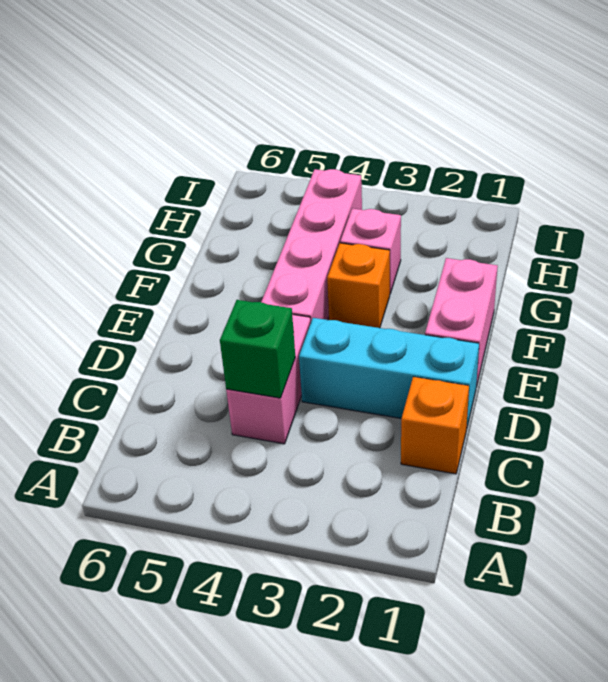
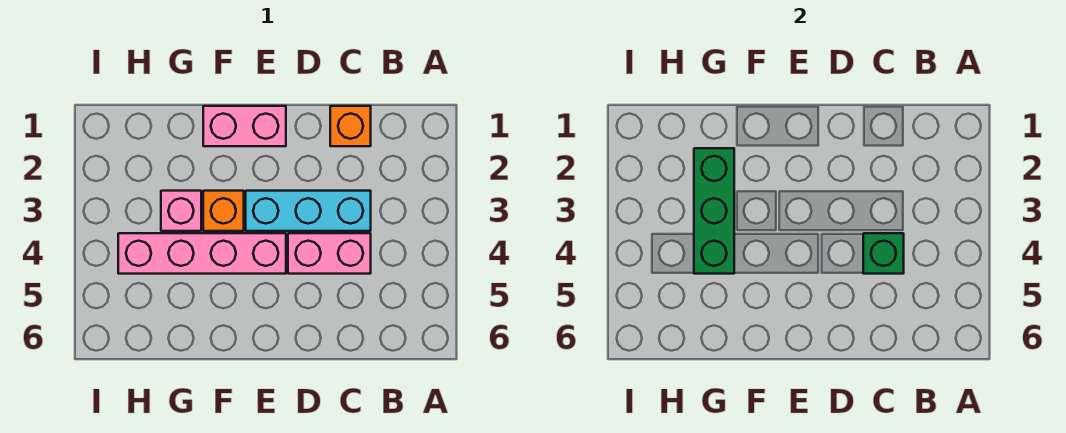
cyan 1x3 brick [299,318,479,429] -> cyan 1x3 brick turned to [246,191,371,231]
none -> green 1x3 brick [694,148,734,274]

